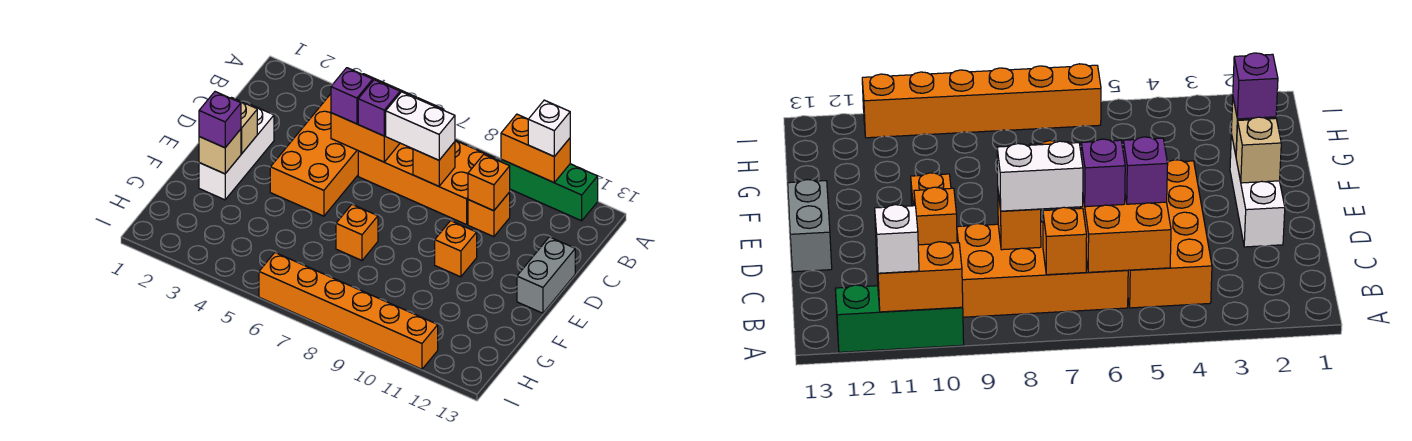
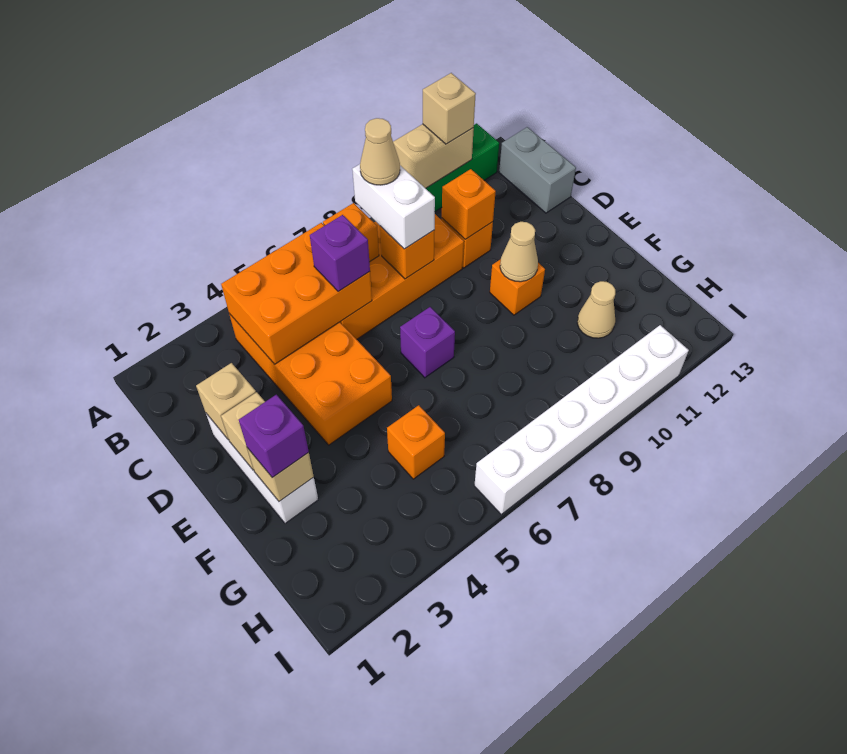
orange 1x2 brick [501,114,570,182] -> tan 1x2 brick [393,124,474,188]
white 1x1 brick [528,100,570,156] -> tan 1x1 brick [423,73,476,144]
orange 2x2 brick [331,74,417,162] -> orange 2x3 brick [221,223,372,364]
none -> tan 1x1 cone [360,118,400,185]
purple 1x1 brick [331,68,373,124] -> purple 1x1 brick moved to [400,307,455,378]
white 1x2 brick [386,92,455,160] -> white 1x2 brick turned to [352,164,435,249]
none -> tan 1x1 brick [196,363,256,440]
grey 1x2 brick [517,237,575,313] -> grey 1x2 brick moved to [499,127,576,213]
none -> tan 1x1 cone [500,222,538,282]
orange 1x1 brick [336,205,378,260] -> orange 1x1 brick moved to [387,405,445,479]
none -> tan 1x1 cone [577,281,615,338]
orange 1x6 brick [259,253,438,369] -> white 1x6 brick [474,325,689,514]

